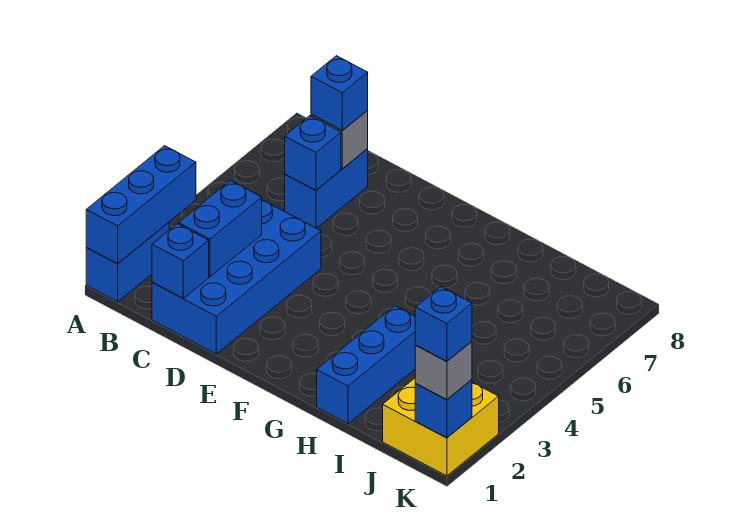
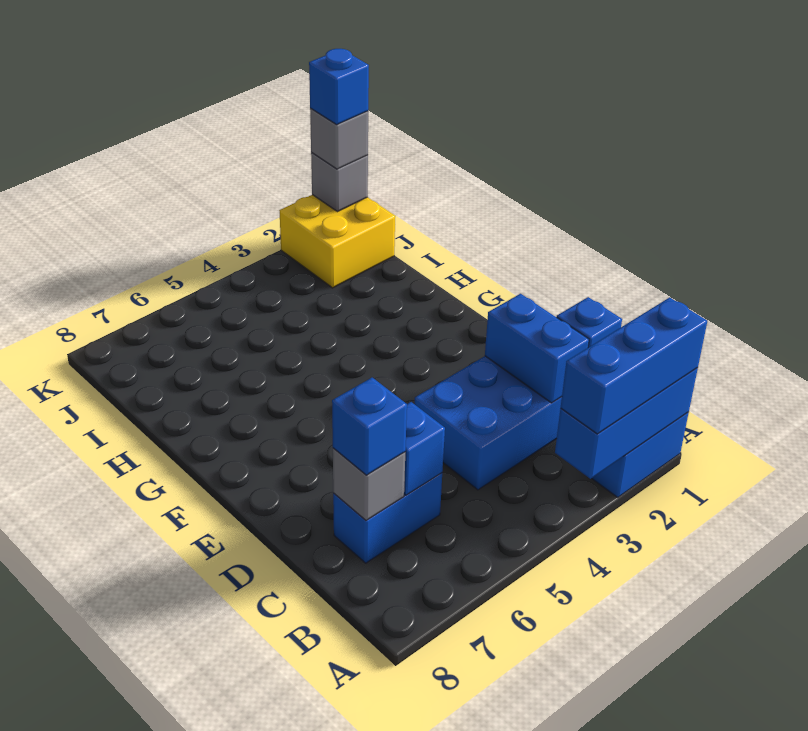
blue 1x2 brick [179,181,262,277] -> blue 1x2 brick turned to [485,294,589,403]
blue 1x3 brick [317,306,416,424] -> blue 1x3 brick moved to [561,297,707,434]
blue 1x1 brick [415,380,472,438] -> grey 1x1 brick [311,153,368,212]

